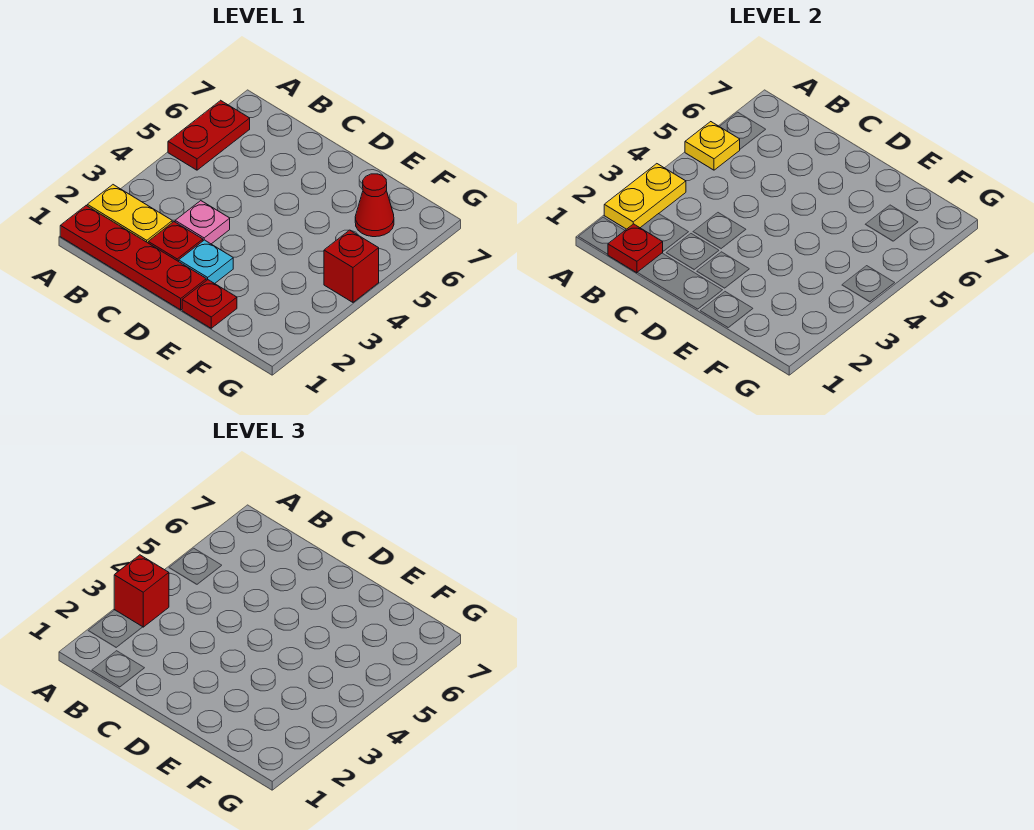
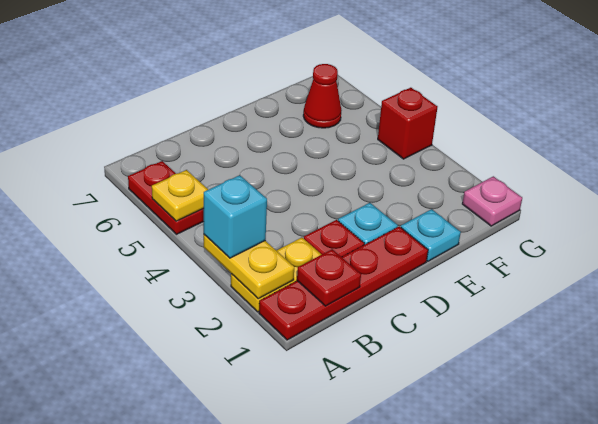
red 1x1 brick [114,555,169,627] -> cyan 1x1 brick [203,175,267,258]
pink 1x1 plate [175,201,230,244] -> pink 1x1 plate moved to [462,176,522,226]
red 1x1 plate [182,280,237,328] -> cyan 1x1 plate [401,209,461,261]

